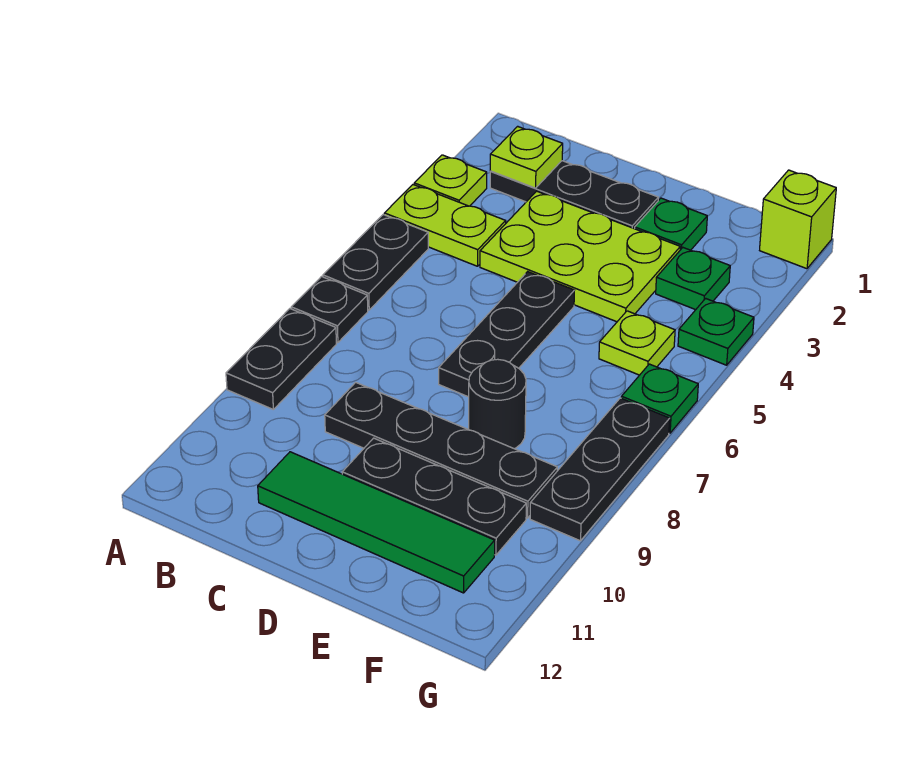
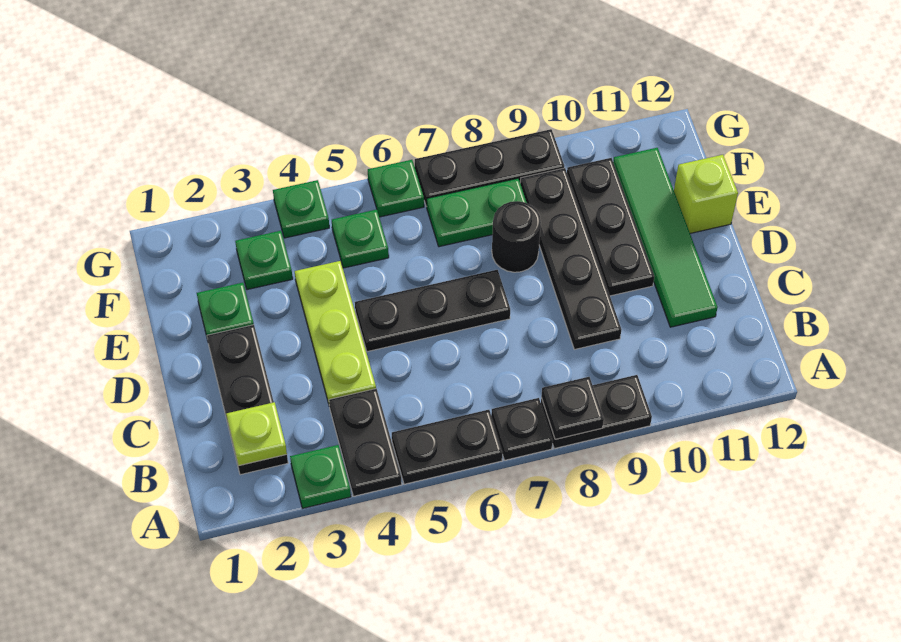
lime 1x1 plate [414,155,487,206] -> green 1x1 plate [290,445,351,508]
lime 1x2 plate [384,185,506,266] -> black 1x2 plate [329,389,402,496]
none -> black 1x1 plate [541,377,604,439]
lime 2x3 plate [480,191,680,322] -> lime 1x3 plate [295,261,376,406]
lime 1x1 plate [599,311,675,375] -> green 1x1 plate [332,210,389,268]
none -> green 1x2 plate [426,178,527,247]
lime 1x1 brick [760,170,836,269] -> lime 1x1 brick moved to [674,155,738,233]

